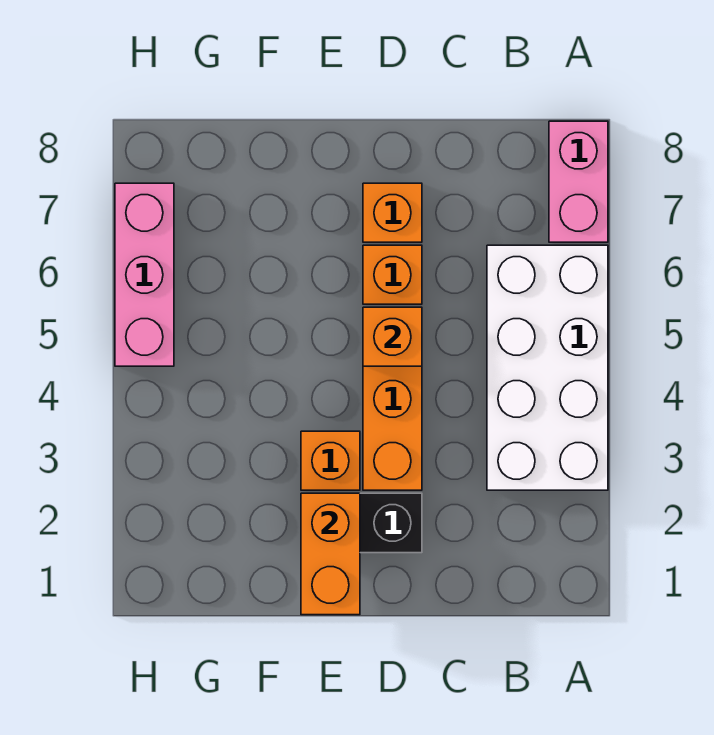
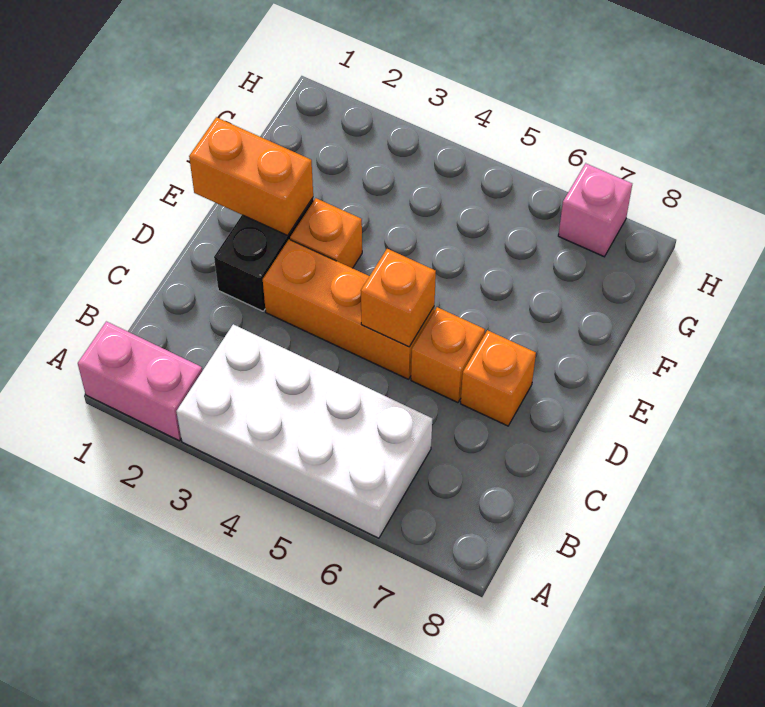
pink 1x2 brick [549,121,608,242] -> pink 1x2 brick moved to [78,321,202,441]
pink 1x3 brick [115,183,174,366] -> pink 1x1 brick [558,163,632,257]

